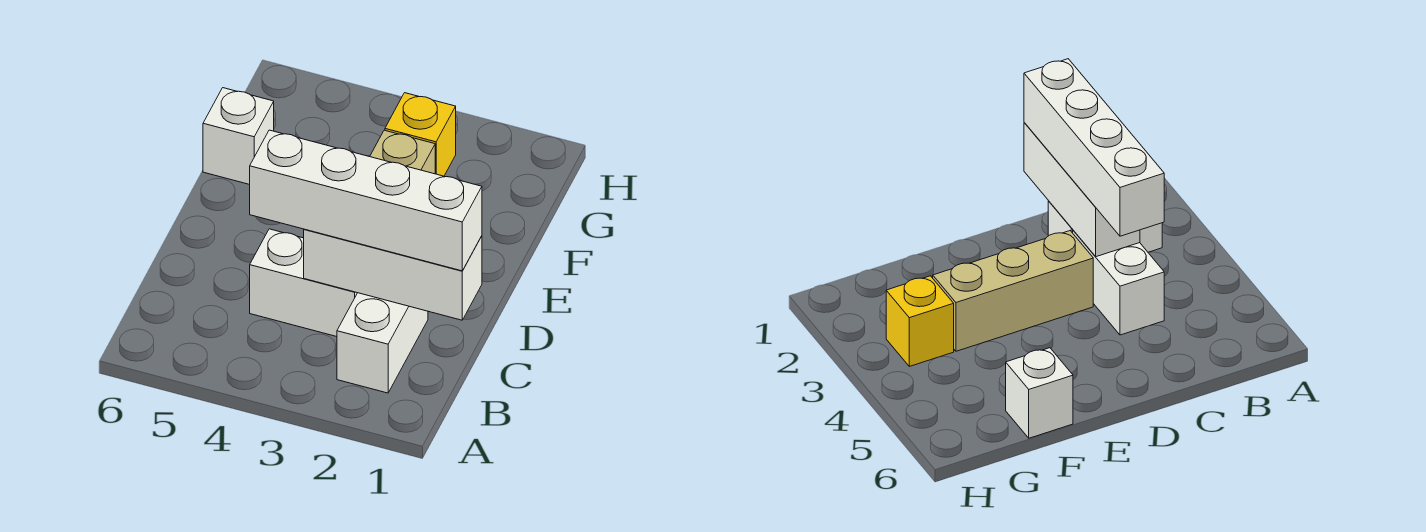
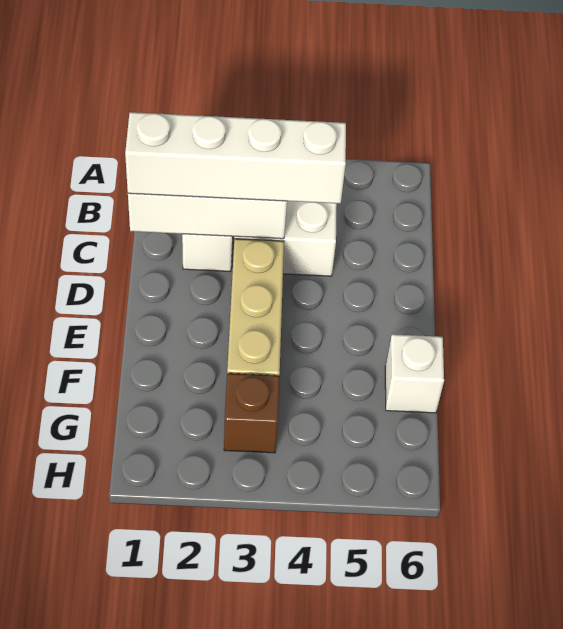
yellow 1x1 brick [385,93,456,176] -> brown 1x1 brick [224,373,280,453]

